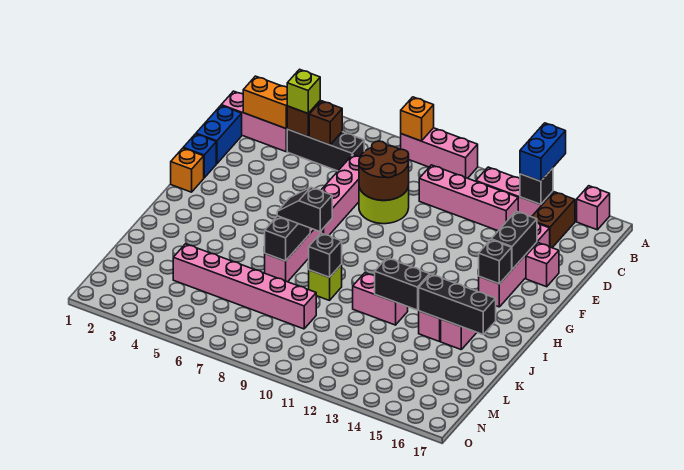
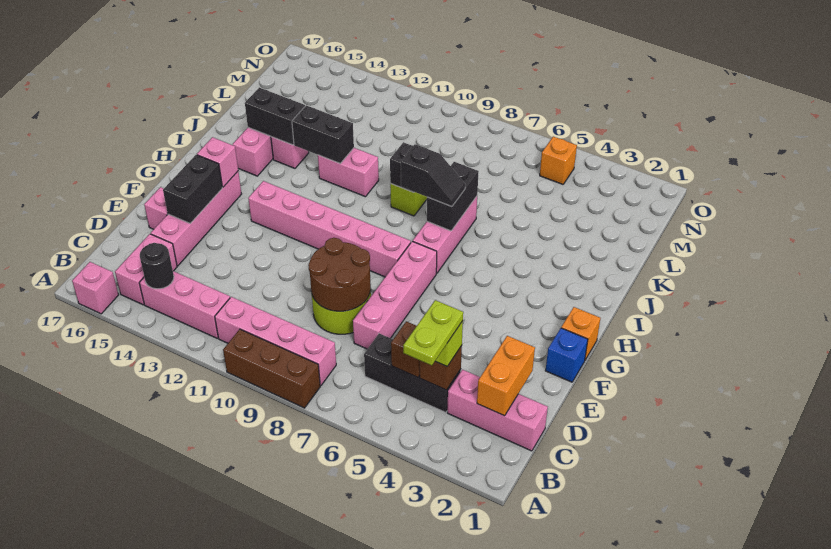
pink 1x3 brick [401,128,478,178] -> brown 1x3 brick [223,329,320,408]
orange 1x1 brick [401,97,434,141] -> orange 1x1 brick moved to [540,137,577,184]
blue 1x2 brick [520,123,566,181] -> none
none -> lime 1x2 plate [403,300,463,365]
black 1x1 brick [520,168,553,205] -> black 1x1 round brick [140,243,174,289]
brown 1x2 brick [532,192,575,248] -> pink 1x2 brick [115,234,177,305]
orange 1x2 brick [243,76,287,128] -> orange 1x2 brick turned to [477,336,535,416]
pink 1x4 brick [419,165,518,231] -> pink 1x4 brick moved to [215,297,336,386]
blue 1x2 brick [196,106,242,164] -> none
black 1x1 brick [479,240,512,284] -> pink 1x1 brick [197,137,238,187]
black 1x3 brick [419,274,496,334] -> black 1x2 brick [245,88,305,145]
pink 1x6 brick [173,244,316,329] -> pink 1x6 brick moved to [248,181,411,277]

